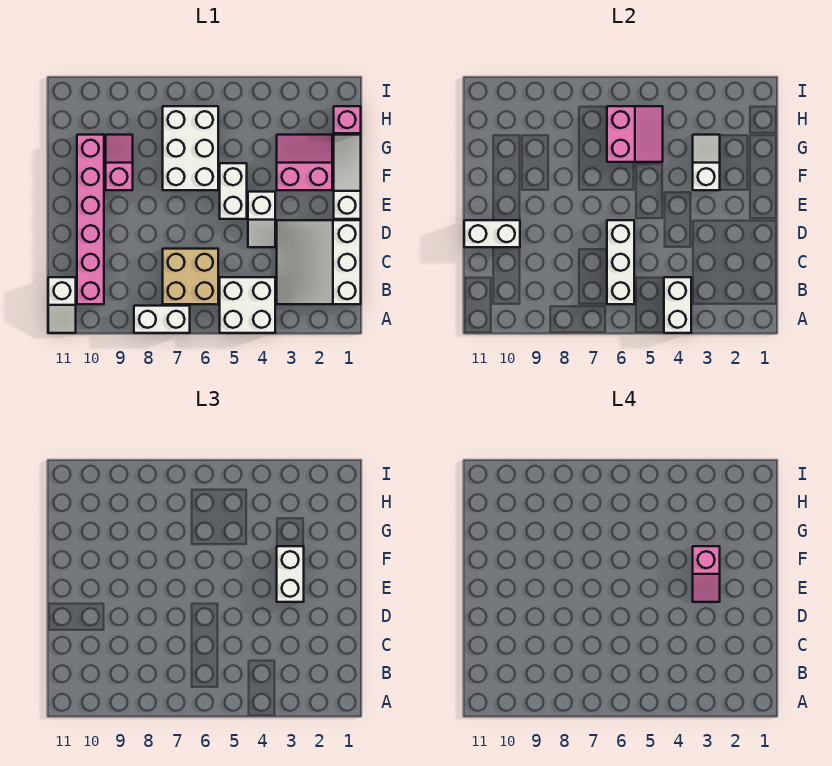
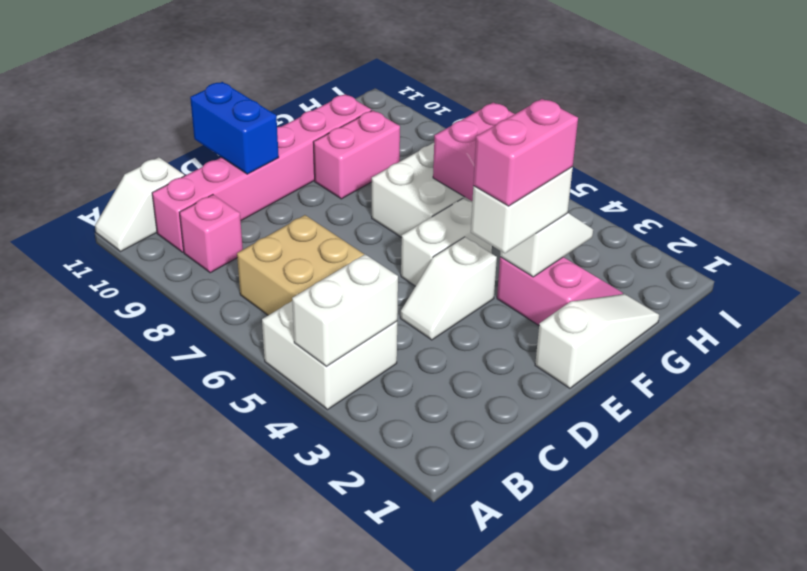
white 1x2 brick [134,306,190,333] -> none
white 3x3 slope [277,220,361,304] -> none
white 1x3 brick [607,220,634,304] -> none
white 1x2 brick [464,220,520,247] -> blue 1x2 brick [190,82,279,174]
pink 1x2 slope [693,546,720,602] -> pink 1x2 brick [473,99,578,206]
pink 1x2 slope [106,135,133,190] -> pink 1x2 brick [313,110,400,199]
pink 1x1 brick [334,106,361,133] -> pink 1x1 brick moved to [179,195,243,273]

